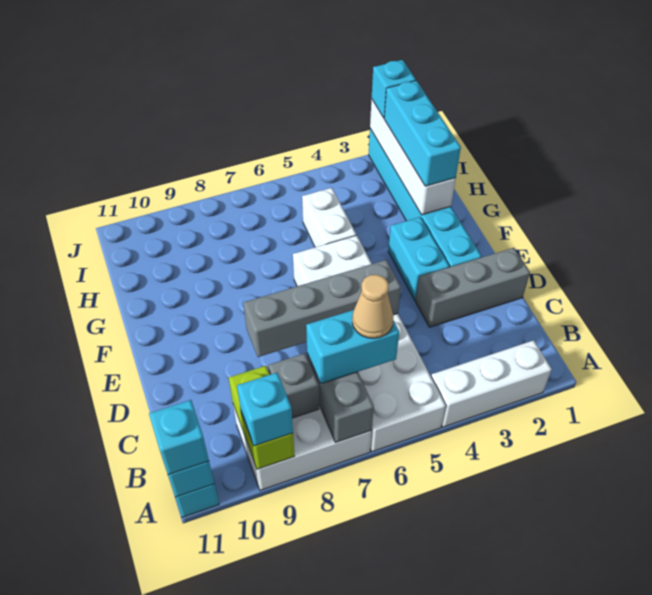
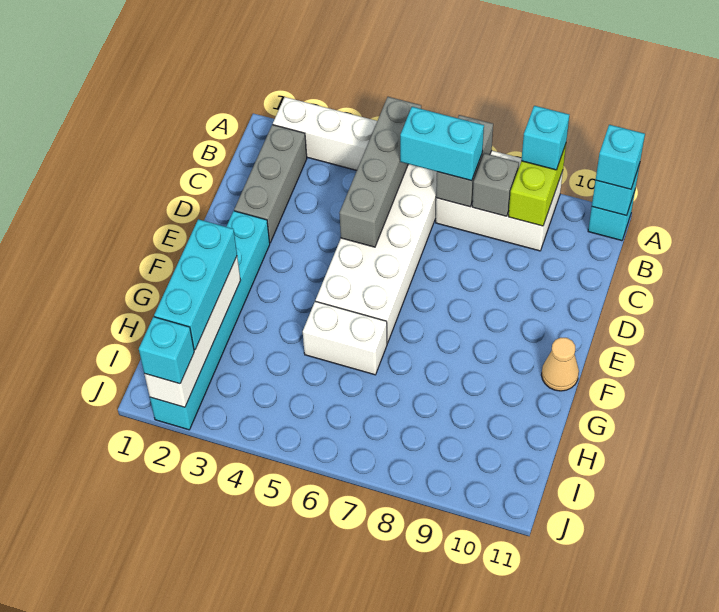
tan 1x1 cone [352,275,393,338] -> tan 1x1 cone moved to [541,338,579,391]
grey 1x3 brick [416,248,530,327] -> grey 1x3 brick turned to [234,125,307,243]
grey 1x4 brick [243,260,401,357] -> grey 1x4 brick turned to [340,97,421,247]
cyan 1x2 brick [388,217,449,300] -> none
white 1x2 brick [302,188,356,247] -> white 1x2 brick turned to [303,301,387,375]

